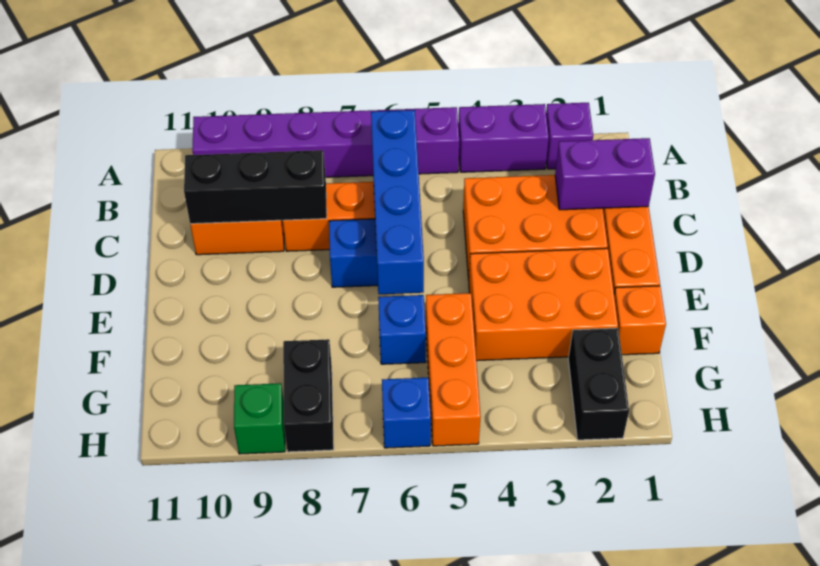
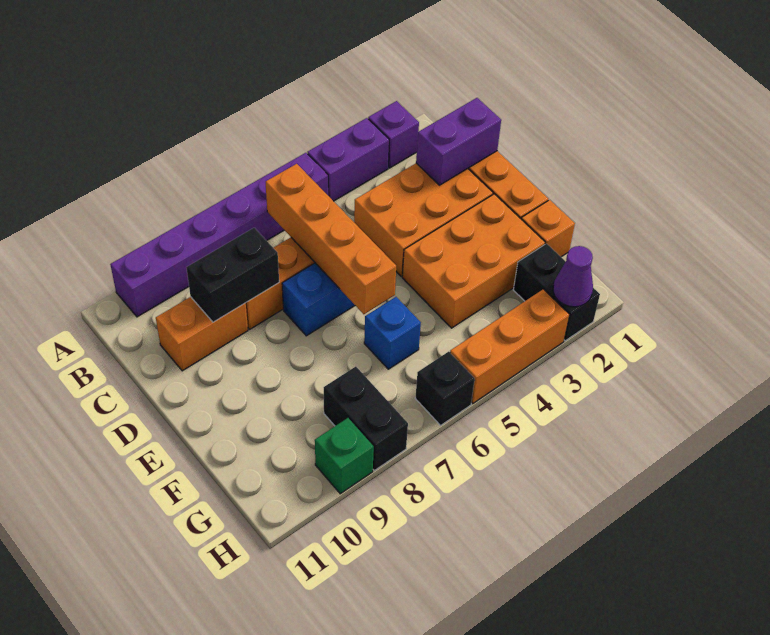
blue 1x4 brick [371,110,424,294] -> orange 1x4 brick [266,164,396,314]
black 1x3 brick [184,150,327,224] -> black 1x2 brick [186,228,279,322]
orange 1x3 brick [426,293,481,446] -> orange 1x3 brick turned to [450,289,570,403]
none -> purple 1x1 cone [553,246,593,307]
blue 1x1 brick [382,378,431,448] -> black 1x1 brick [415,352,475,425]

